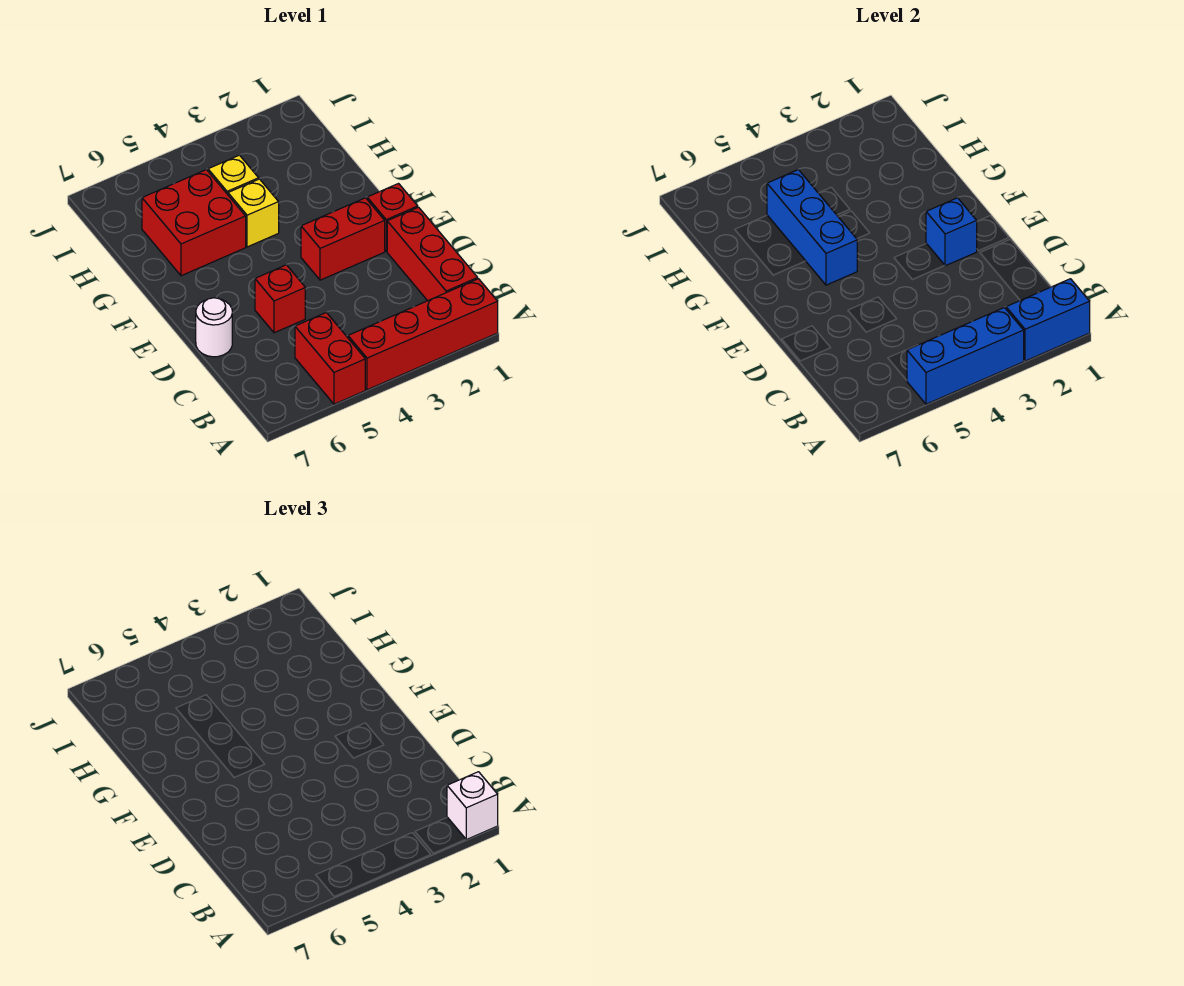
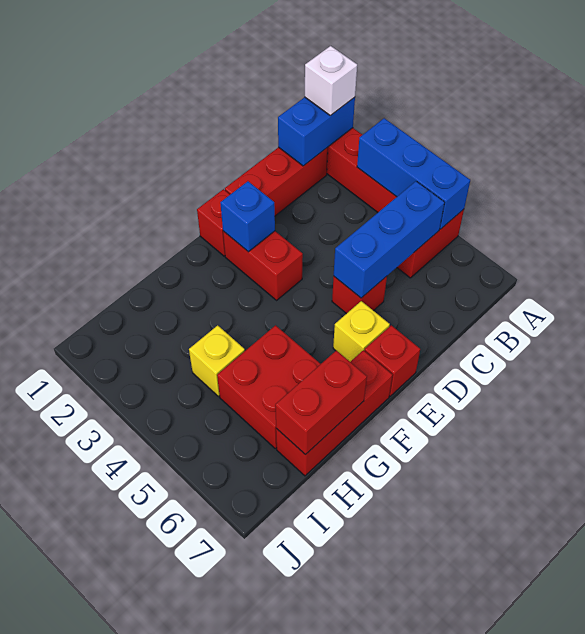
blue 1x2 brick [1006,279,1090,361] -> blue 1x2 brick turned to [278,97,355,166]
white 1x1 round brick [196,298,232,357] -> none
none -> red 1x1 brick [364,325,420,396]
blue 1x3 brick [767,170,857,285] -> blue 1x3 brick moved to [334,181,445,298]
none -> red 1x3 brick [276,350,393,476]
yellow 1x1 brick [228,179,279,247] -> yellow 1x1 brick moved to [333,301,390,362]
none -> red 1x2 brick [275,350,367,455]

